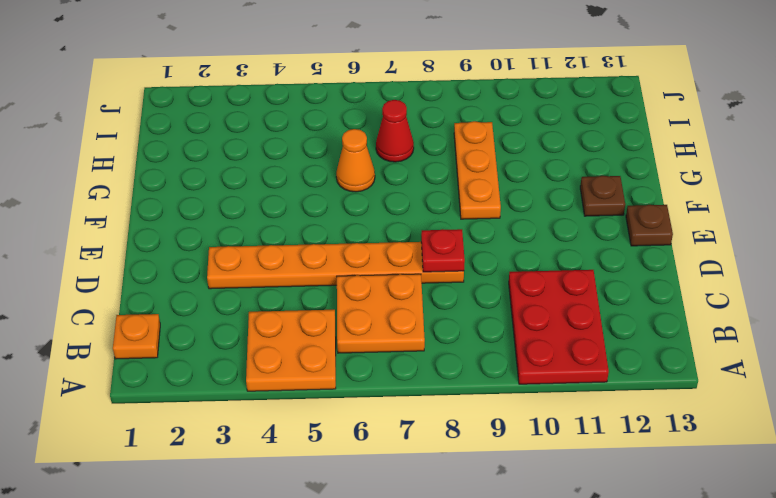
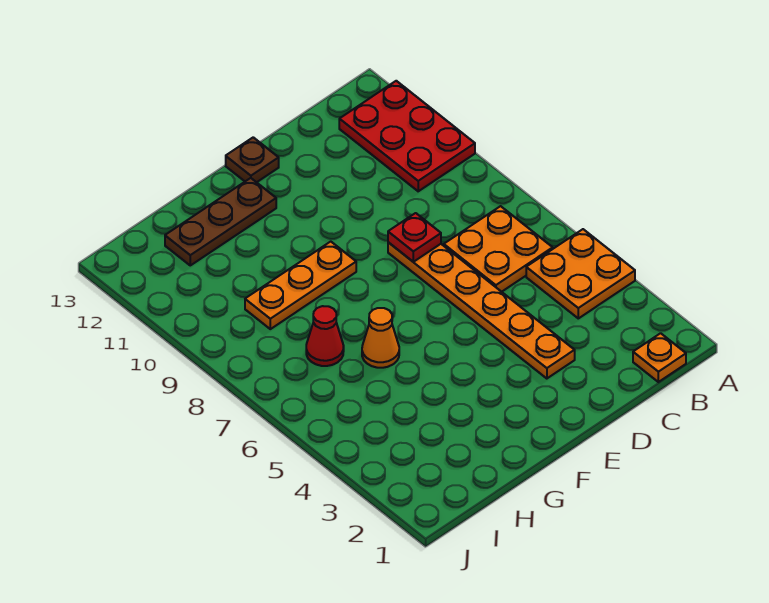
red 2x3 plate [509,270,609,384] -> red 2x3 plate turned to [339,81,475,191]
brown 1x1 plate [580,176,625,216] -> brown 1x3 plate [165,178,276,265]

